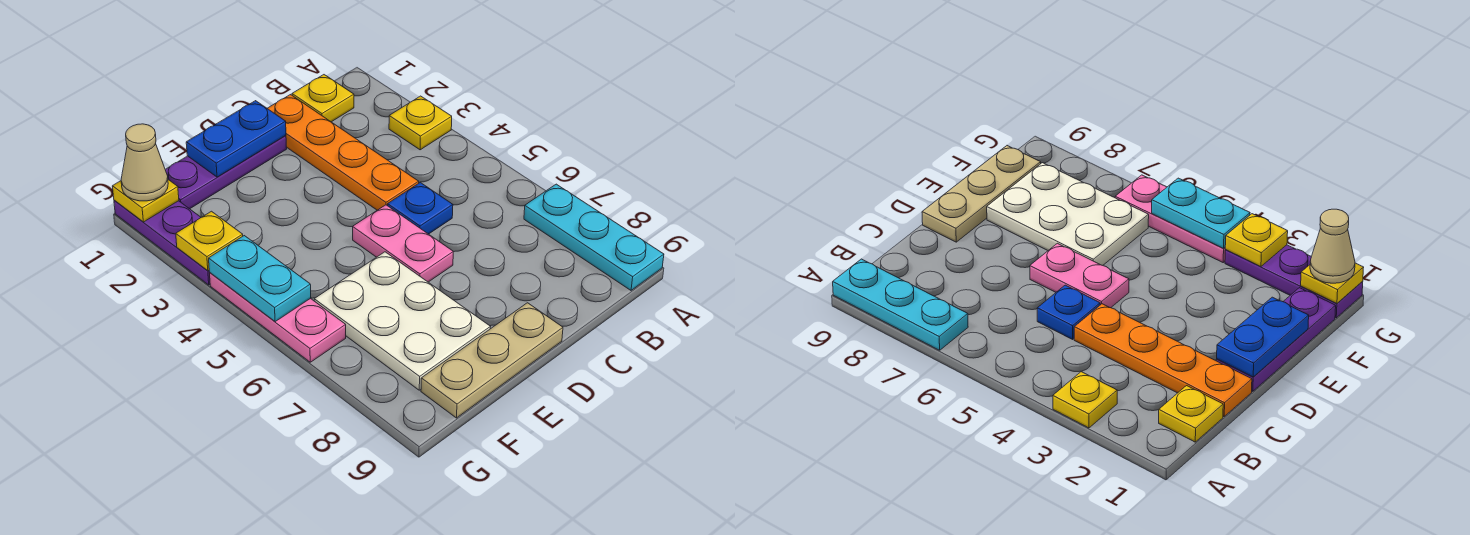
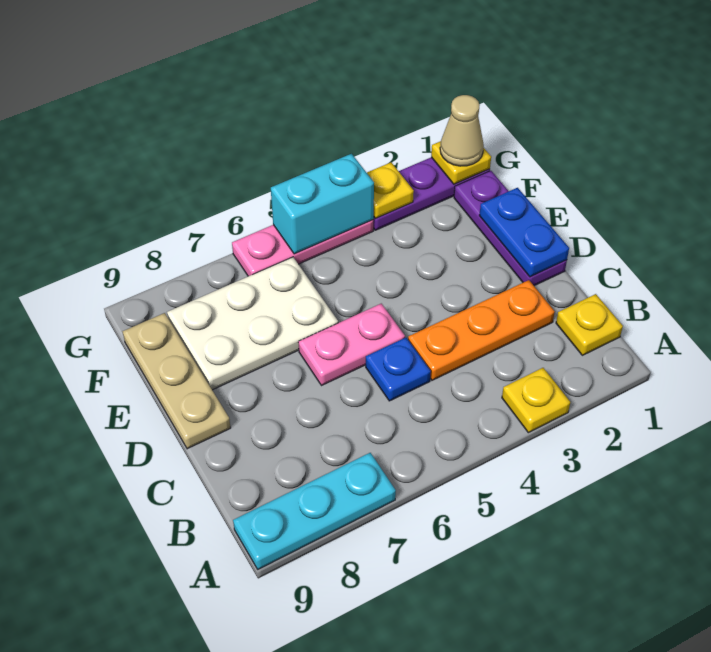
orange 1x4 plate [267,95,419,210] -> orange 1x3 plate [408,280,555,380]
cyan 1x2 plate [209,236,311,322] -> cyan 1x2 brick [271,154,374,254]

